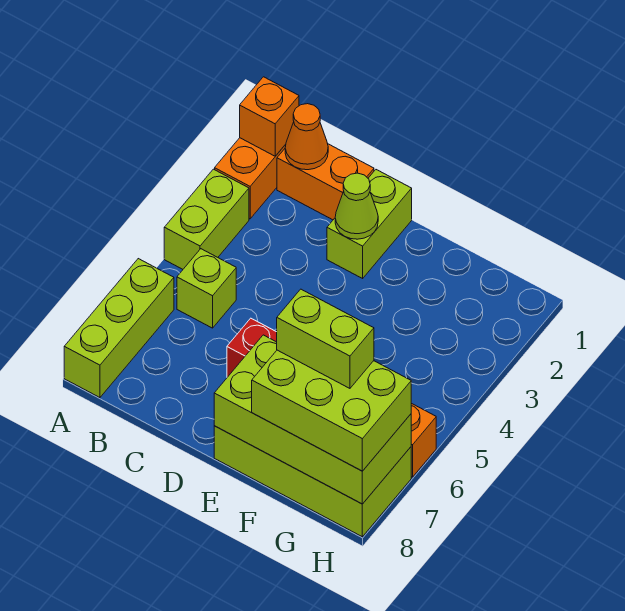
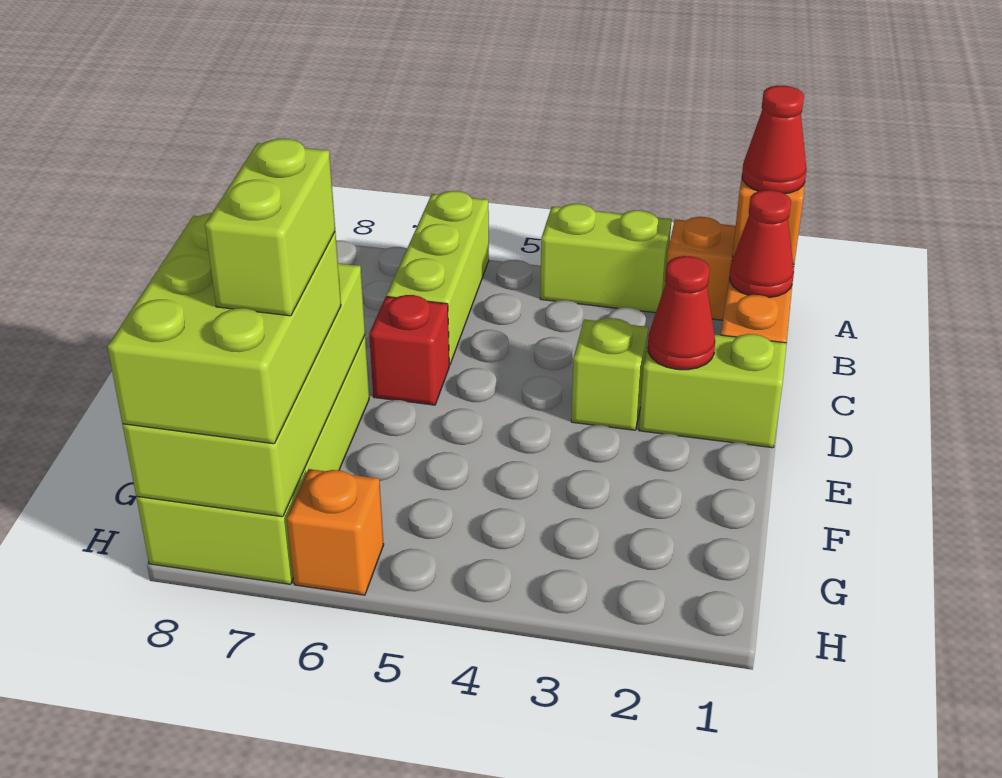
none -> red 1x1 cone [742,86,807,194]
lime 1x3 brick [64,259,174,398] -> lime 1x3 brick turned to [387,191,489,365]
orange 1x1 cone [285,104,328,170] -> red 1x1 cone [729,190,794,298]
lime 1x1 brick [177,249,236,328] -> lime 1x1 brick moved to [571,318,648,430]
lime 1x1 cone [335,173,378,239] -> red 1x1 cone [648,256,715,370]

